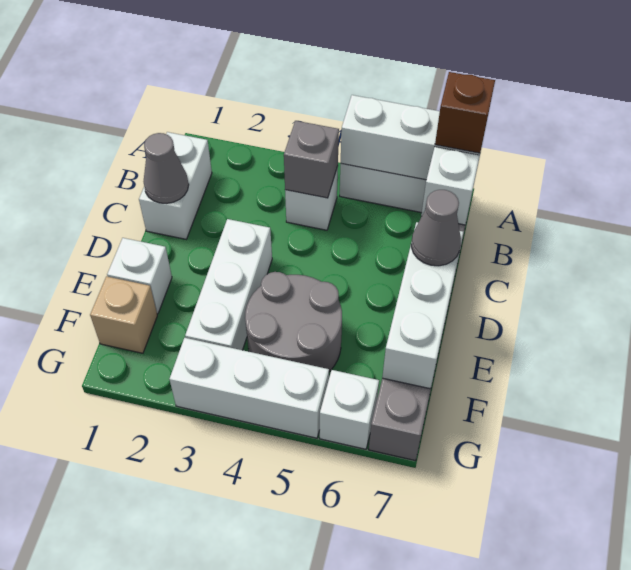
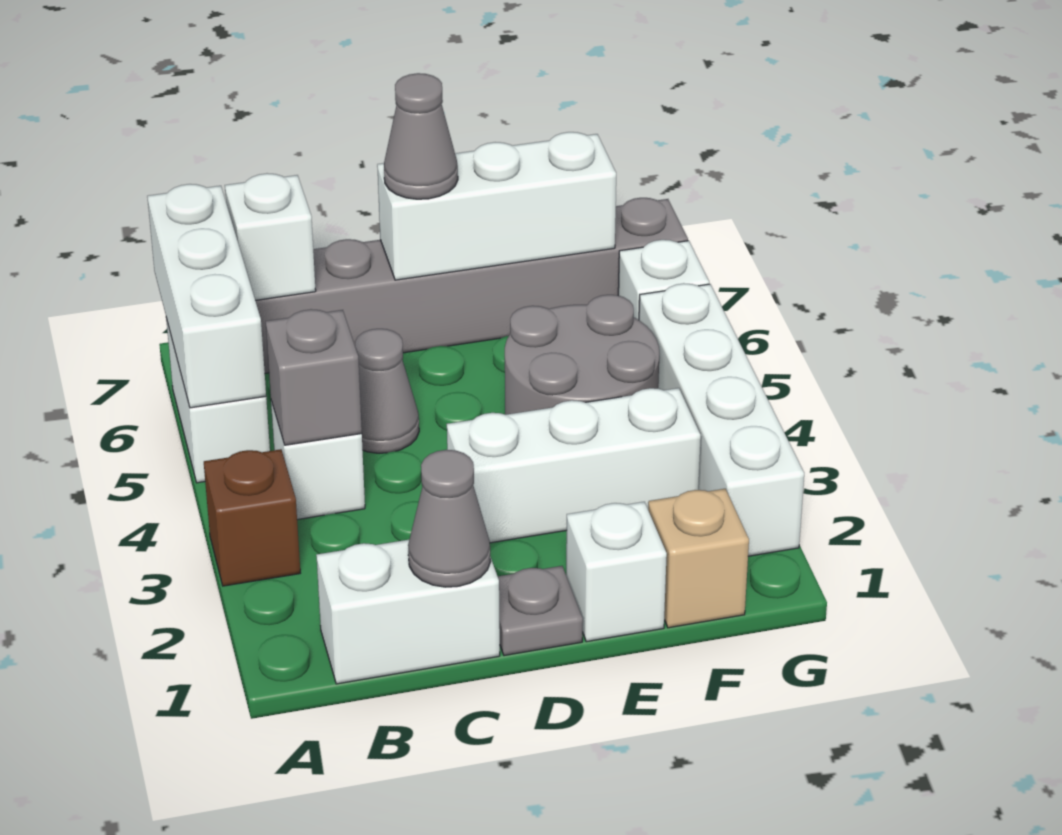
brown 1x1 brick [435,72,495,153] -> brown 1x1 brick moved to [204,449,300,586]
none -> grey 1x1 cone [355,329,419,453]
none -> grey 1x1 plate [498,566,583,656]
white 1x3 brick [169,338,329,438] -> white 1x4 brick [639,283,804,556]

